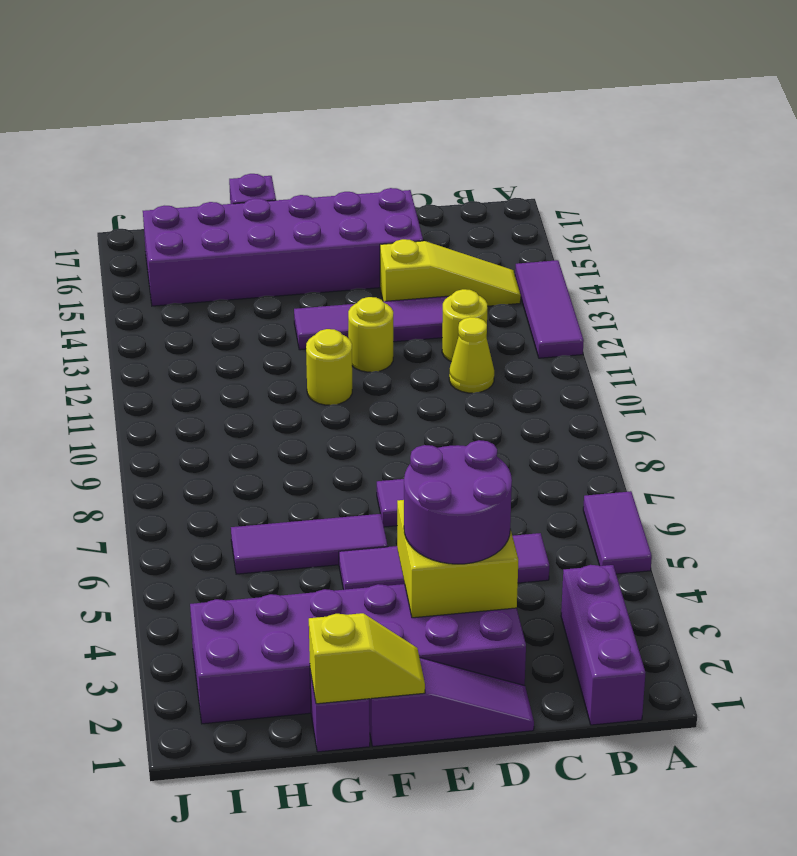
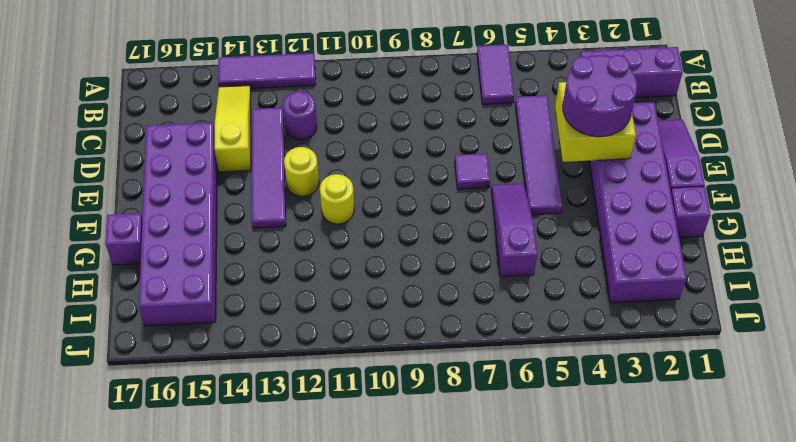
purple 1x2 tile [583,491,652,574] -> purple 1x2 tile turned to [477,44,514,104]
yellow 1x1 cone [449,317,494,393] -> none
yellow 1x1 round brick [442,289,487,362] -> purple 1x1 round brick [283,91,317,140]
yellow 1x2 slope [309,613,425,704] -> none
purple 1x3 tile [231,514,387,574] -> purple 1x3 slope [491,183,537,277]

